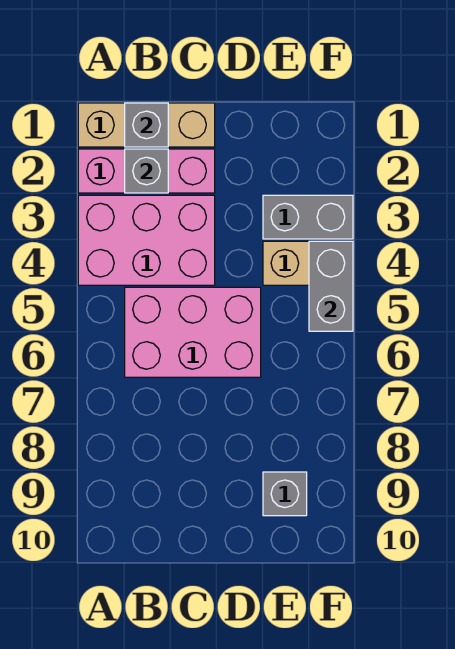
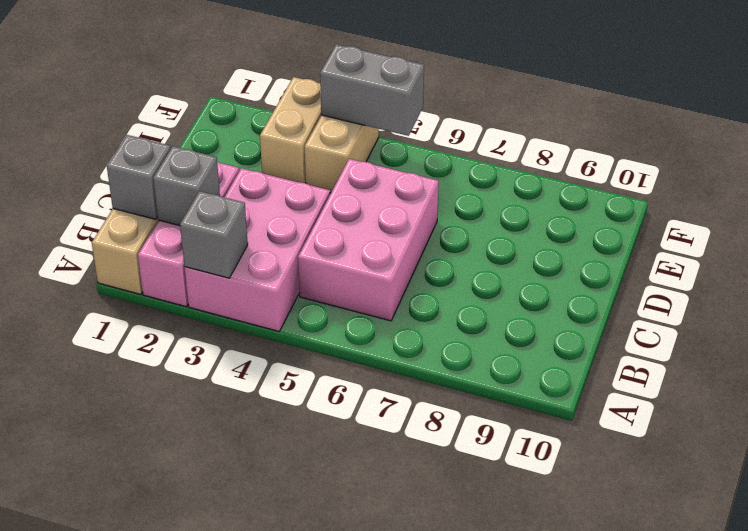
grey 1x2 brick [263,195,353,239] -> tan 1x2 brick [260,77,321,183]
grey 1x1 brick [263,472,307,516] -> grey 1x1 brick moved to [180,191,248,278]

